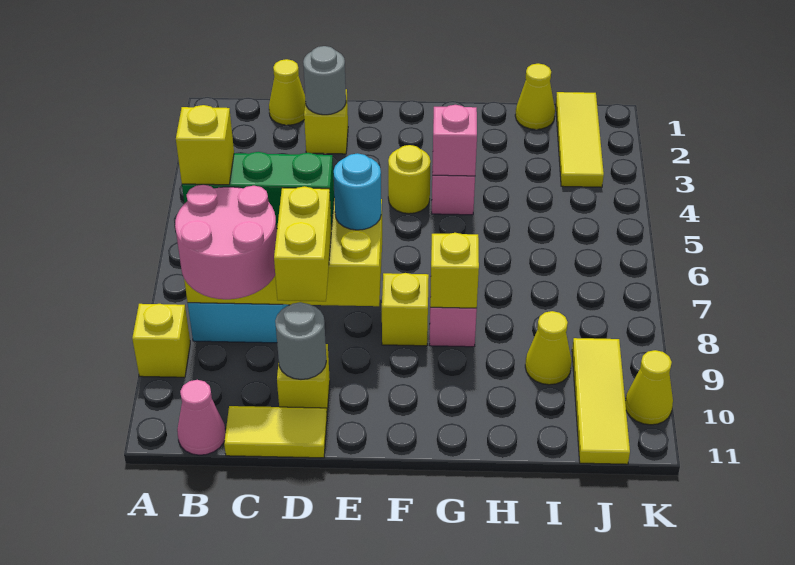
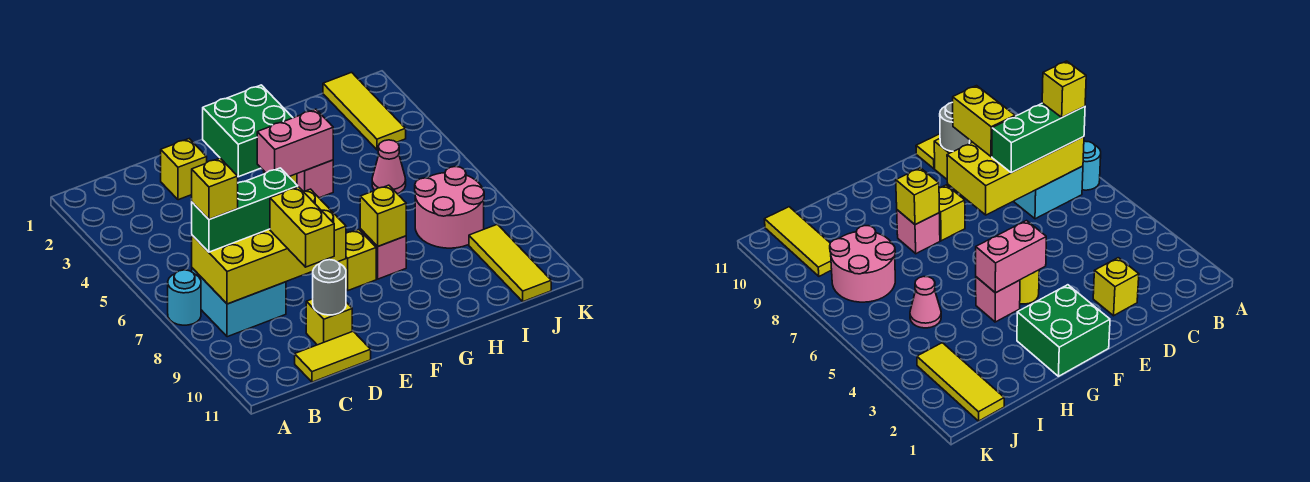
yellow 1x1 brick [132,304,190,377] -> none
pink 2x2 round brick [175,185,277,299] -> pink 2x2 round brick moved to [415,167,484,248]
pink 1x1 cone [177,380,226,455] -> pink 1x1 cone moved to [372,140,406,194]
yellow 1x1 cone [269,59,305,125] -> none
grey 1x1 round brick [303,46,346,115] -> none
cyan 1x1 round brick [333,153,381,230] -> cyan 1x1 round brick moved to [168,270,201,325]
none -> green 2x2 brick [203,85,293,177]
pink 1x1 brick [432,105,477,176] -> pink 1x2 brick [257,109,333,177]
yellow 1x1 cone [515,63,555,129] -> none
yellow 1x1 cone [525,311,572,385] -> none
yellow 1x1 cone [625,350,673,425] -> none

